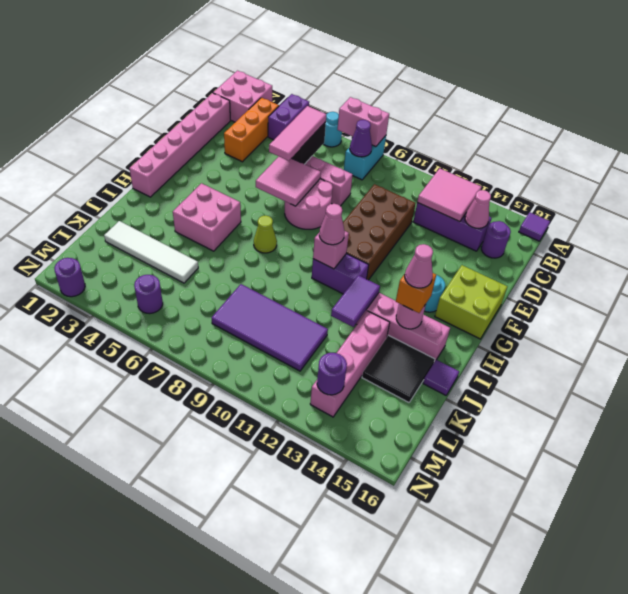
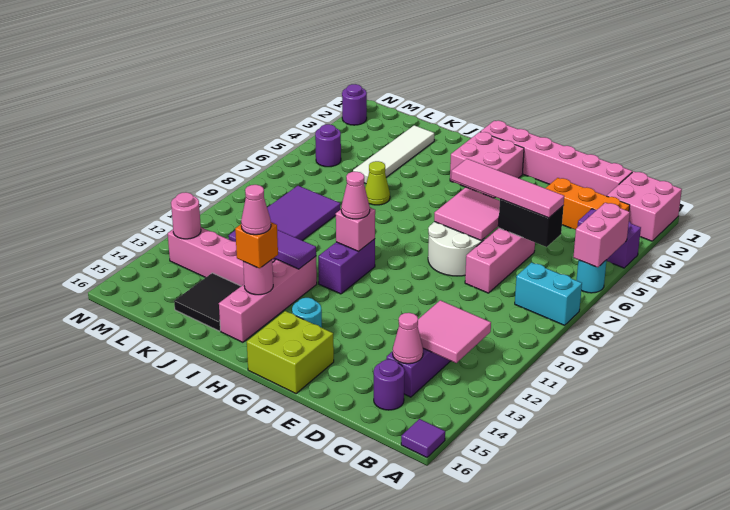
pink 1x2 brick [337,97,389,147] -> pink 1x2 brick moved to [573,203,630,267]
purple 1x1 cone [350,120,372,157] -> none
pink 1x3 tile [269,106,326,161] -> pink 1x4 tile [451,159,564,218]
brown 2x4 brick [343,184,416,280] -> none
pink 2x2 round brick [285,179,333,229] -> white 2x2 round brick [428,222,485,276]
pink 2x2 brick [173,183,241,251] -> pink 2x2 brick moved to [450,132,524,198]
lime 1x1 cone [254,215,277,253] -> lime 1x1 cone moved to [365,161,390,205]
purple 1x1 tile [423,360,459,395] -> none
purple 1x1 round brick [317,353,347,395] -> pink 1x1 round brick [171,192,201,239]

